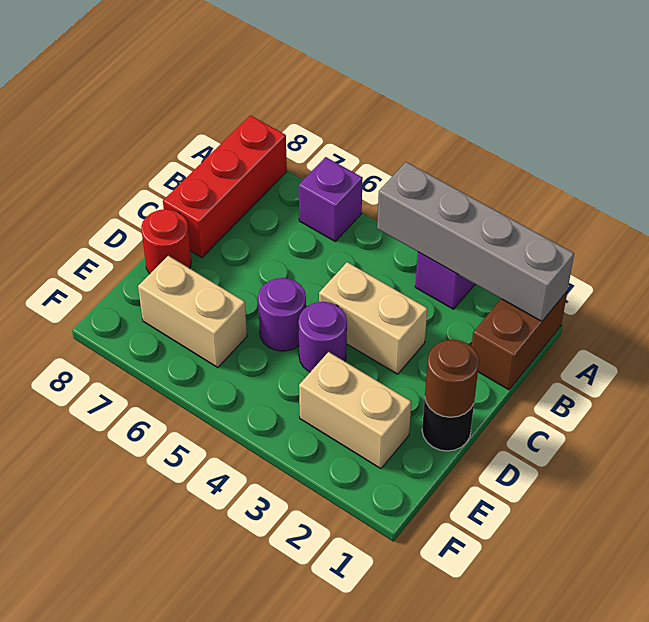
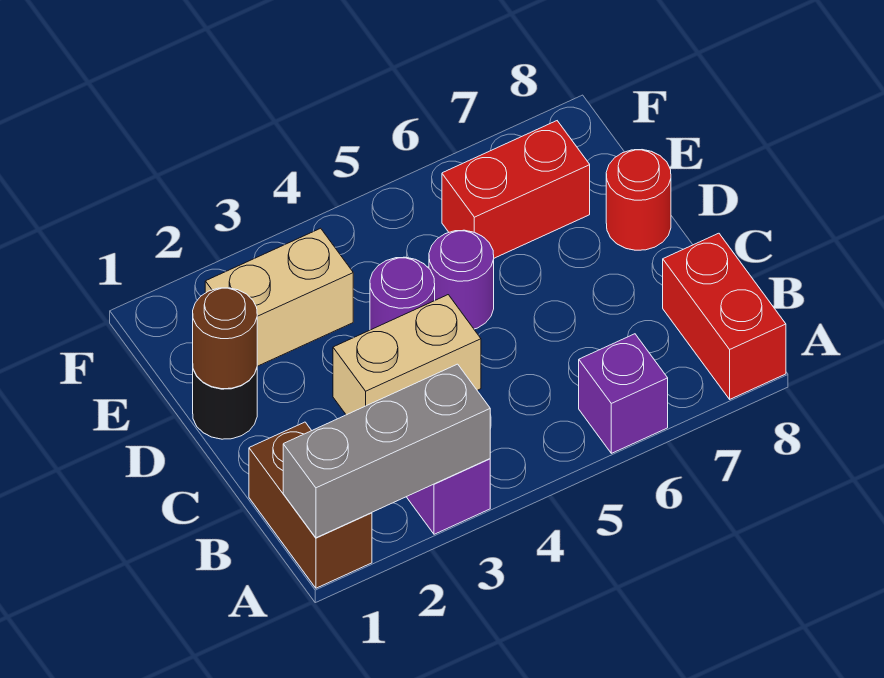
grey 1x4 brick [377,162,574,321] -> grey 1x3 brick [283,364,490,538]
red 1x3 brick [163,115,287,258] -> red 1x2 brick [663,233,786,399]
tan 1x2 brick [138,256,247,368] -> red 1x2 brick [442,121,590,258]

